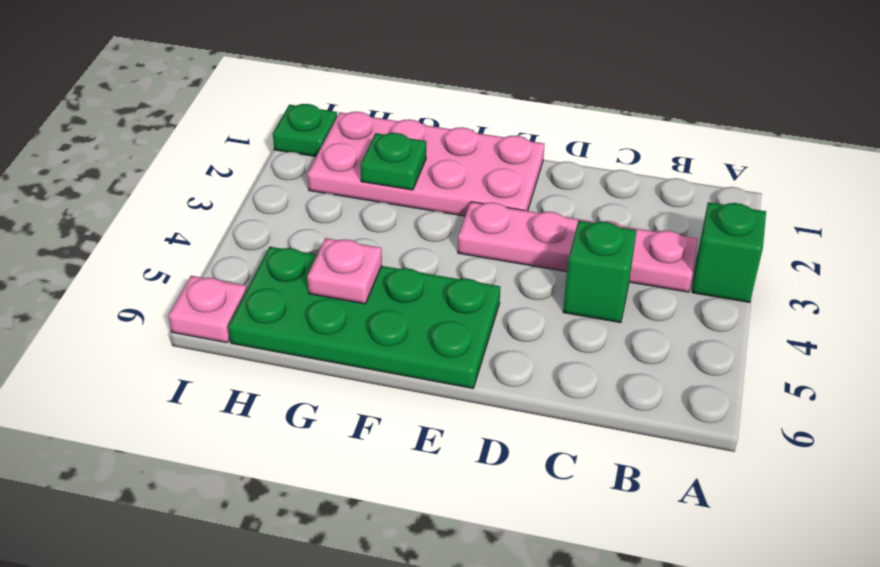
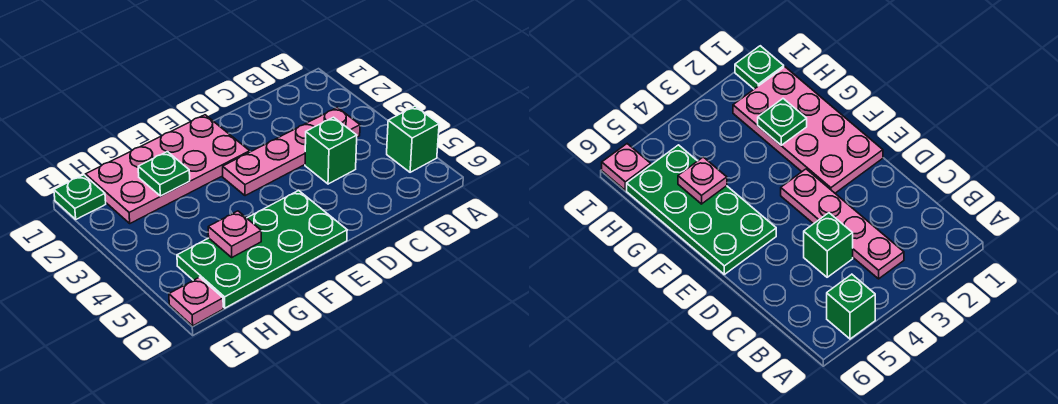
green 1x1 brick [692,202,766,302] -> green 1x1 brick moved to [387,106,439,172]

